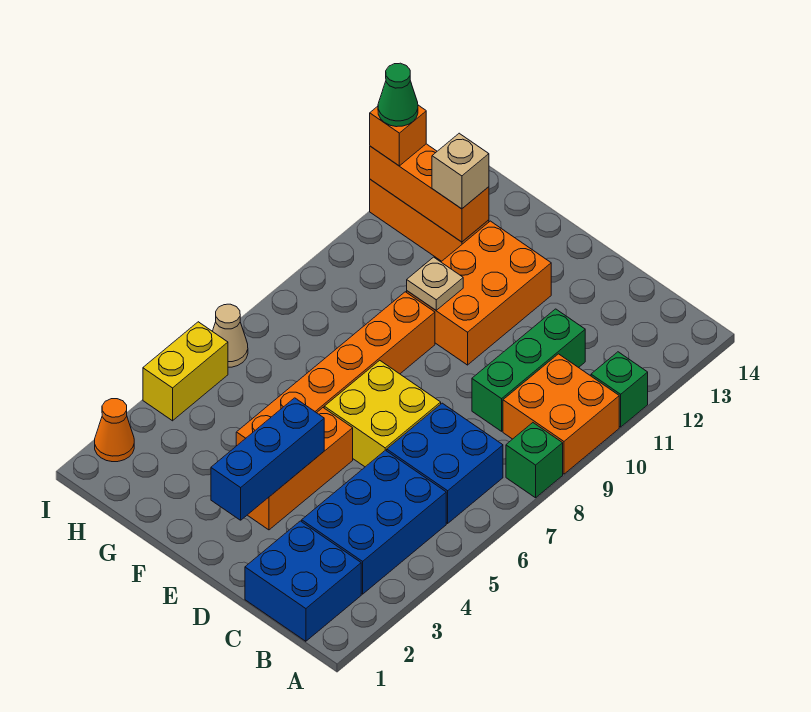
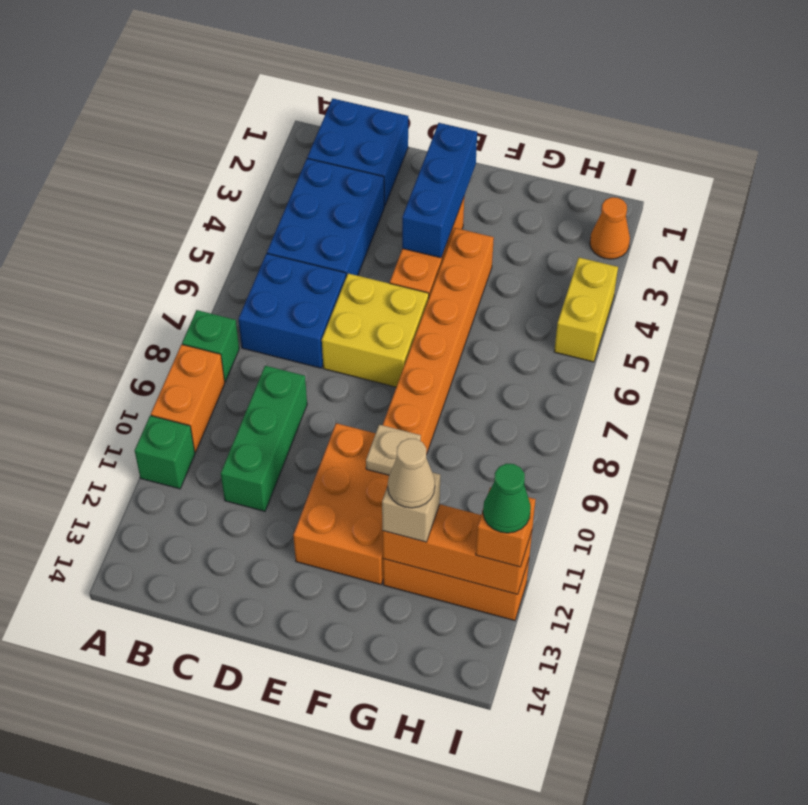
orange 2x2 brick [503,354,619,474] -> orange 1x2 brick [151,344,225,452]
tan 1x1 cone [213,304,248,367] -> tan 1x1 cone moved to [388,439,435,508]

